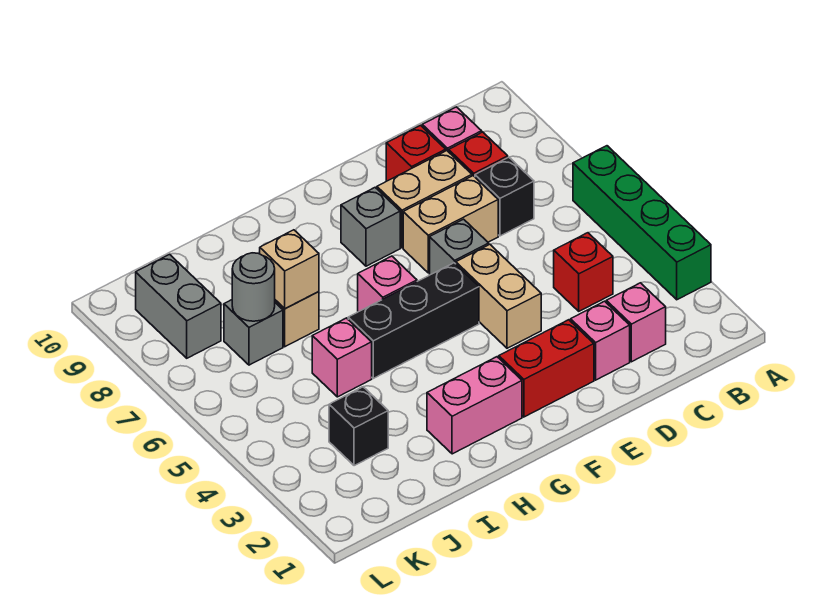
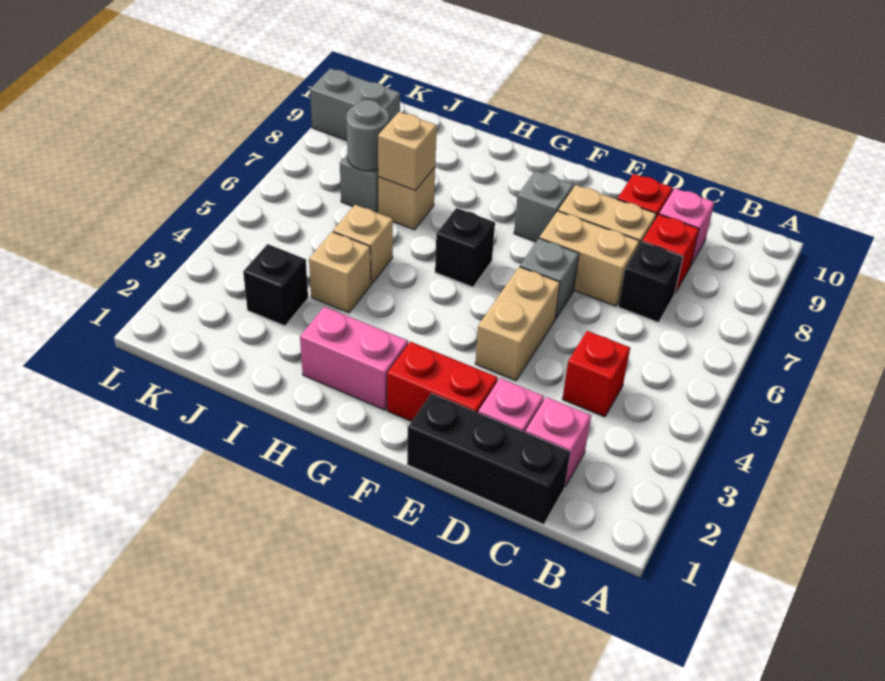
green 1x4 brick [573,146,711,300] -> none
black 1x3 brick [348,263,479,378] -> black 1x3 brick moved to [407,393,570,525]
pink 1x1 brick [358,256,417,312] -> black 1x1 brick [435,208,495,287]
none -> tan 1x1 brick [309,232,371,313]
pink 1x1 brick [312,318,372,397] -> tan 1x1 brick [333,205,393,284]
grey 1x2 brick [136,254,221,358] -> grey 1x2 brick turned to [310,68,400,141]

